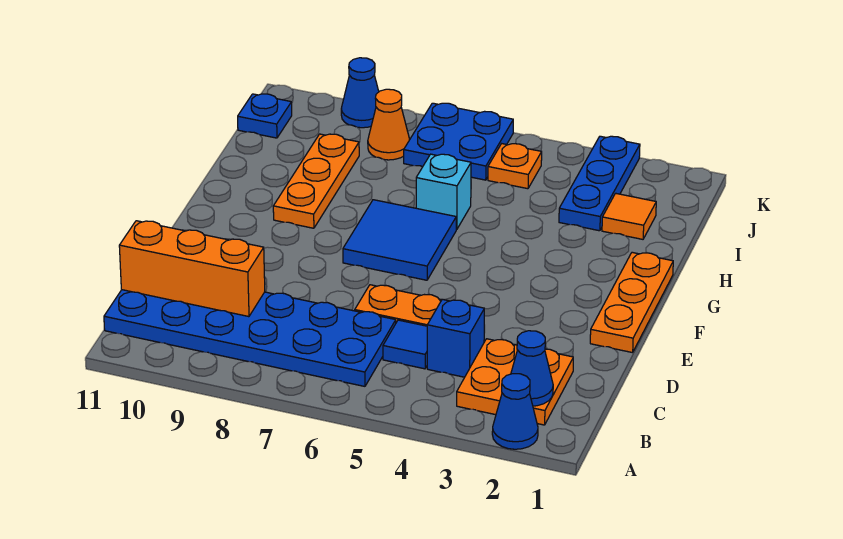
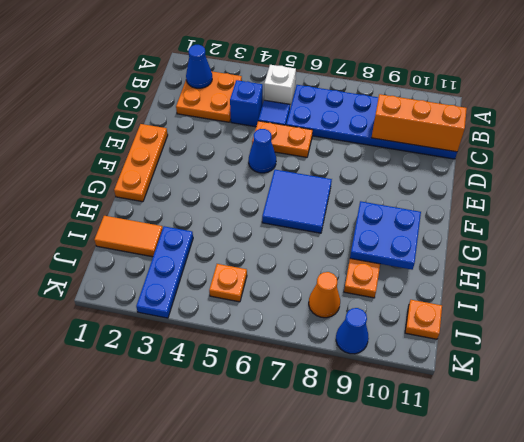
blue 1x1 cone [492,374,538,449] -> blue 1x1 cone moved to [249,129,276,173]
none -> white 1x1 brick [264,65,296,108]
cyan 1x1 brick [416,154,471,230] -> none
orange 1x1 tile [602,193,656,239] -> orange 1x2 tile [94,216,163,257]
blue 2x2 plate [404,103,513,180] -> blue 2x2 plate moved to [350,201,421,270]
blue 1x1 plate [238,94,292,138] -> orange 1x1 plate [405,300,442,339]

